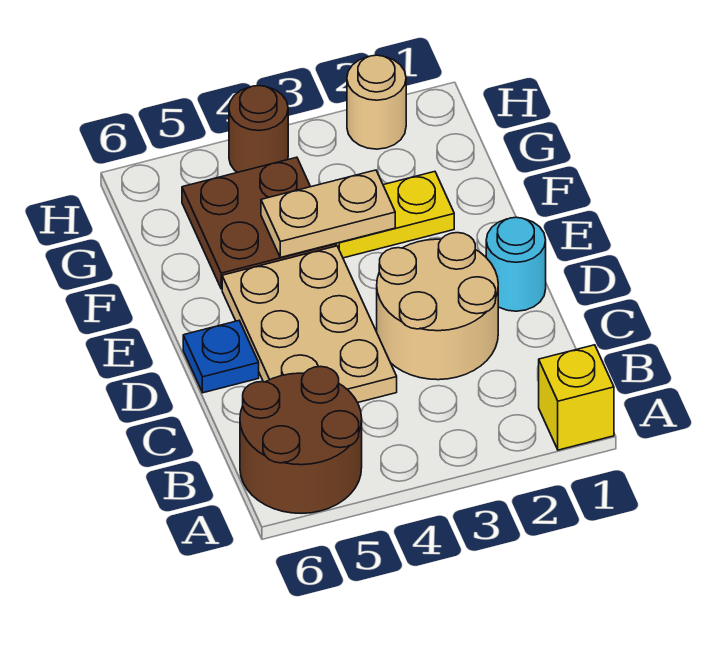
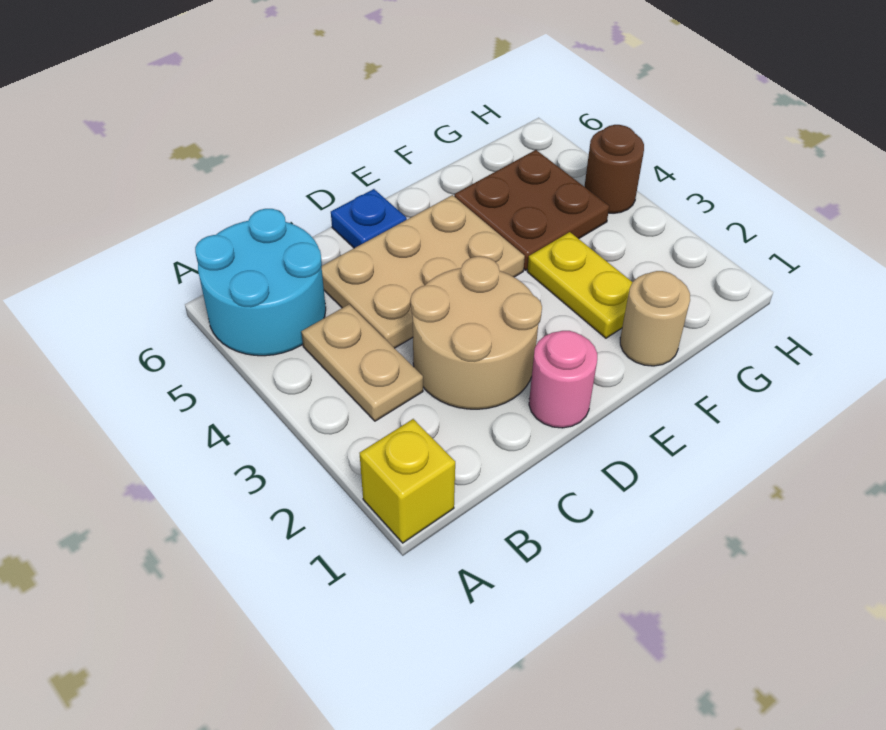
brown 2x2 round brick [240,366,362,513] -> cyan 2x2 round brick [195,209,326,356]
cyan 1x1 round brick [486,217,546,311] -> pink 1x1 round brick [529,331,597,428]
tan 1x2 plate [261,170,395,257] -> tan 1x2 plate moved to [301,304,423,421]
tan 1x1 round brick [347,55,406,149] -> tan 1x1 round brick moved to [620,271,690,366]

